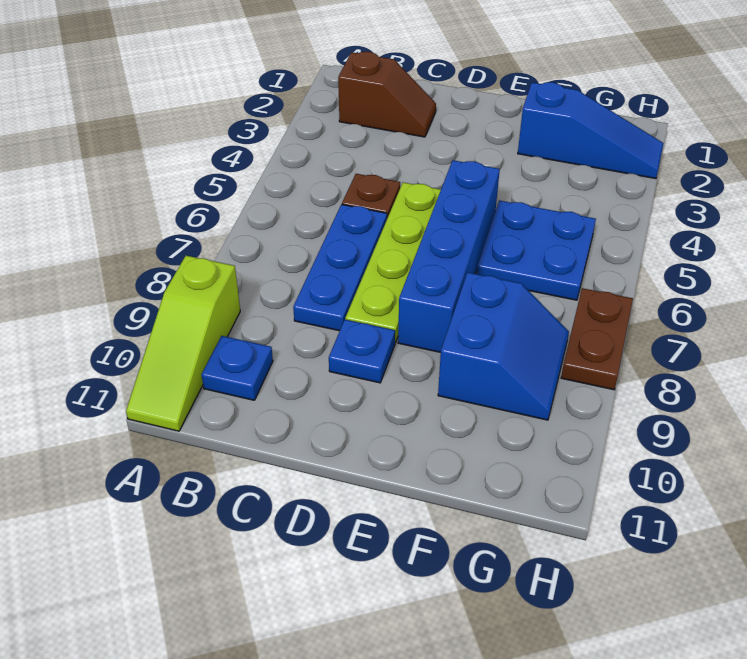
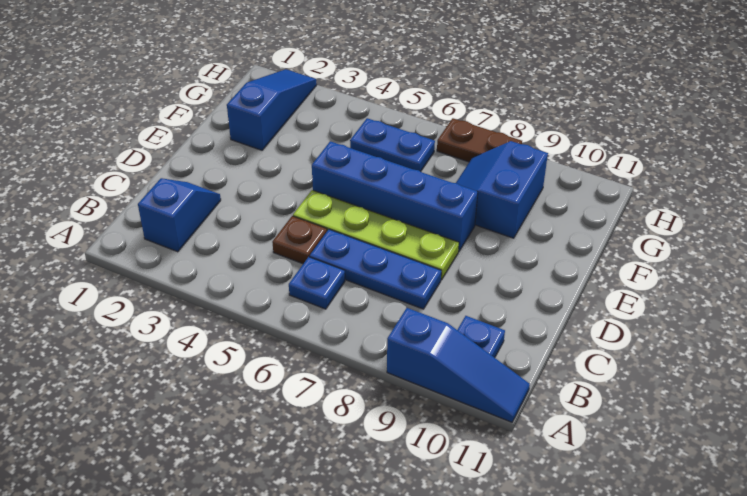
lime 1x3 slope [126,256,240,431] -> blue 1x3 slope [387,308,530,422]
brown 1x2 slope [338,52,436,137] -> blue 1x2 slope [138,178,221,252]
blue 1x1 plate [329,320,395,383] -> blue 1x1 plate moved to [289,257,345,309]
blue 2x2 plate [477,200,596,300] -> blue 1x2 plate [350,118,435,172]
blue 2x2 slope [438,273,569,420] -> blue 2x2 slope turned to [456,141,548,238]

